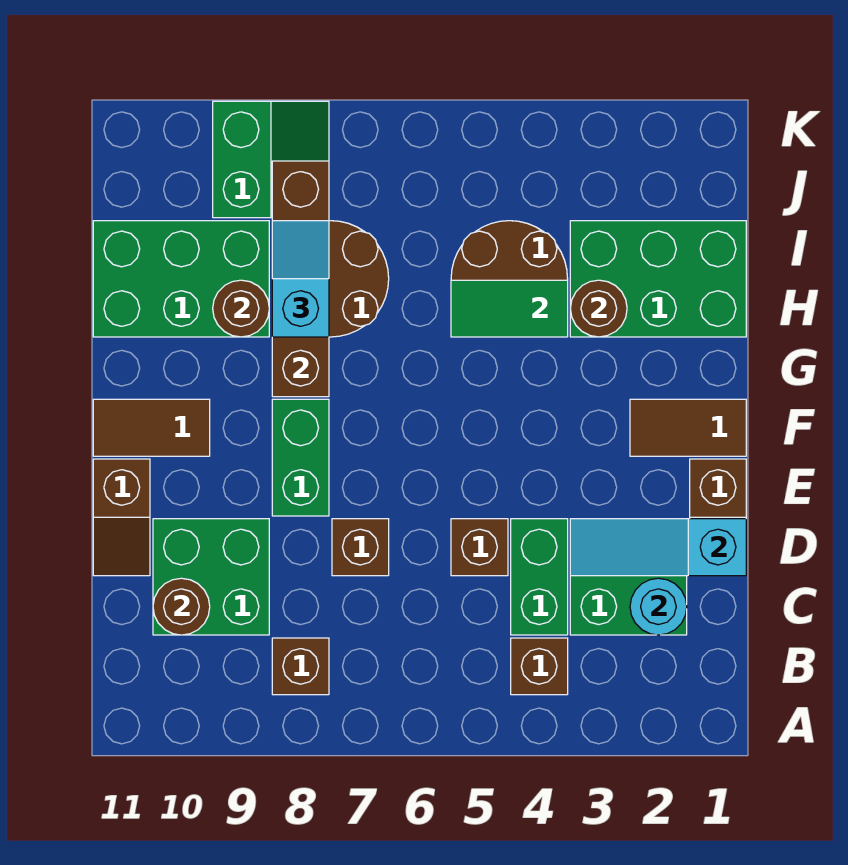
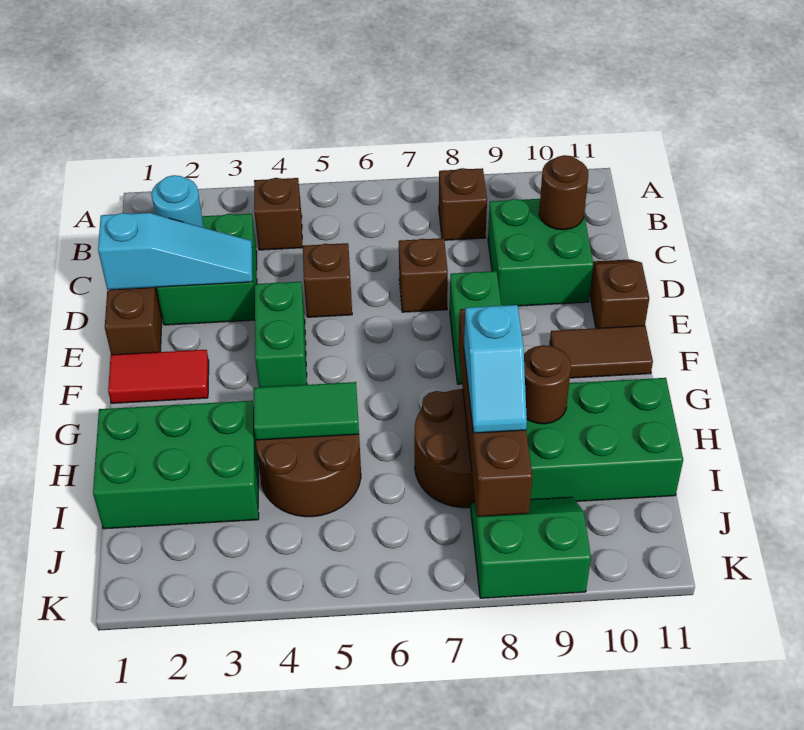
green 1x2 brick [511,519,568,635] -> green 1x2 brick moved to [255,282,307,387]
brown 1x2 tile [630,399,746,456] -> red 1x2 tile [108,350,209,403]
brown 1x1 round brick [570,280,627,337] -> none
green 2x2 slope [213,101,329,218] -> green 2x2 slope turned to [471,497,591,598]

